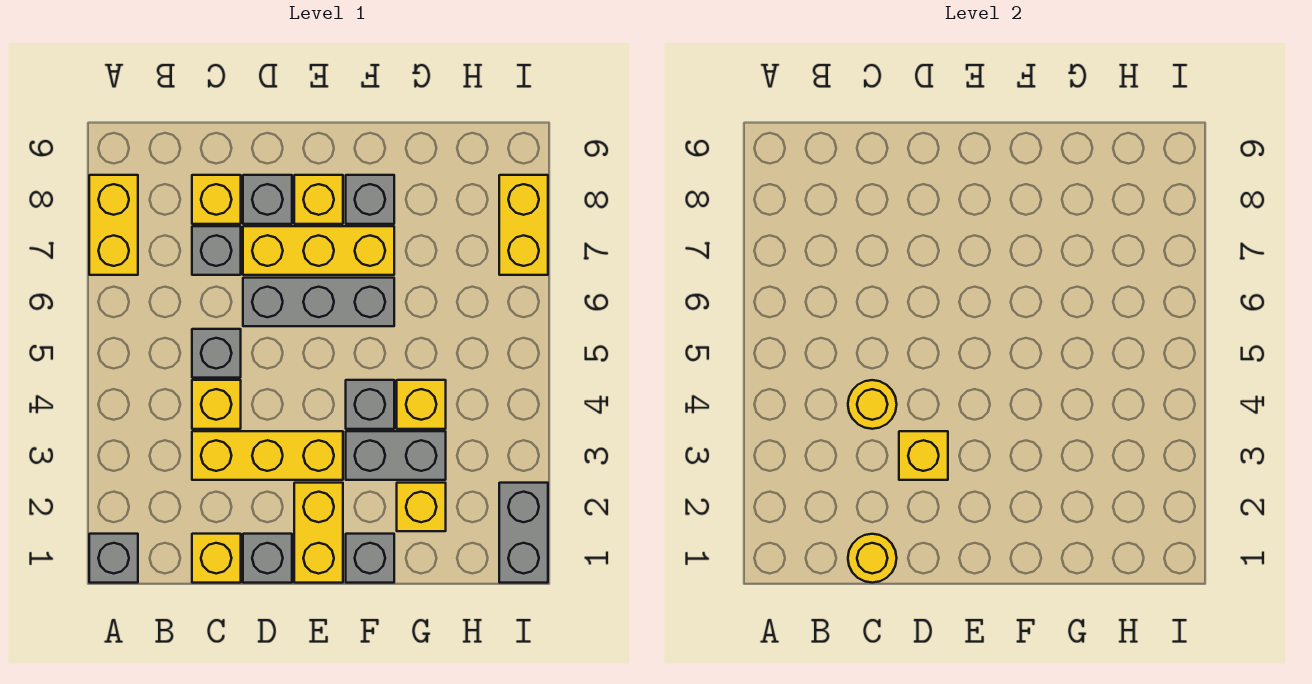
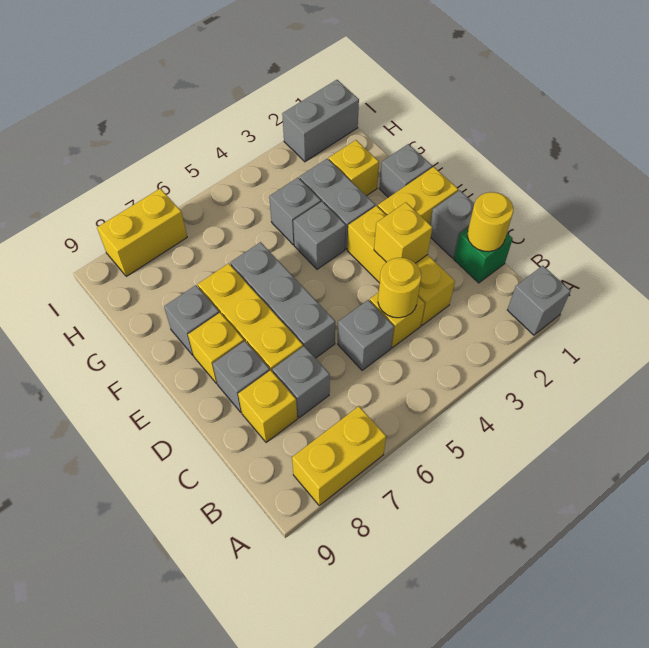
yellow 1x1 brick [192,534,241,583] -> green 1x1 brick [454,227,513,283]
yellow 1x1 brick [397,380,446,429] -> grey 1x1 brick [269,178,321,245]

